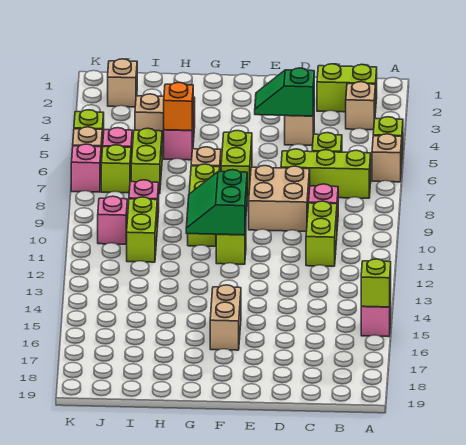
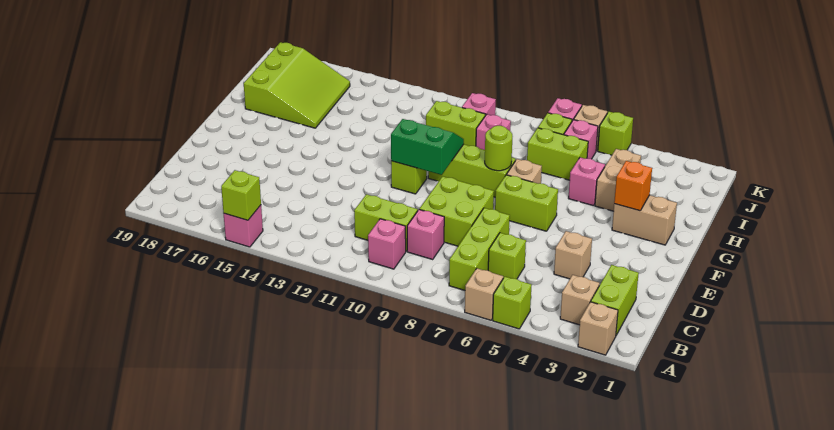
none -> pink 1x1 brick [368,219,406,269]
green 1x2 slope [255,68,314,116] -> none
tan 2x2 brick [249,166,310,231] -> lime 2x2 brick [419,176,494,246]
tan 1x2 brick [210,285,241,350] -> tan 1x2 brick moved to [612,195,677,245]
none -> lime 1x1 round brick [485,126,512,171]
orange 1x1 brick [164,82,193,130] -> orange 1x1 brick moved to [614,161,652,211]
none -> lime 3x3 slope [244,42,350,128]
tan 1x1 brick [108,59,137,107] -> tan 1x1 brick moved to [578,302,618,355]

